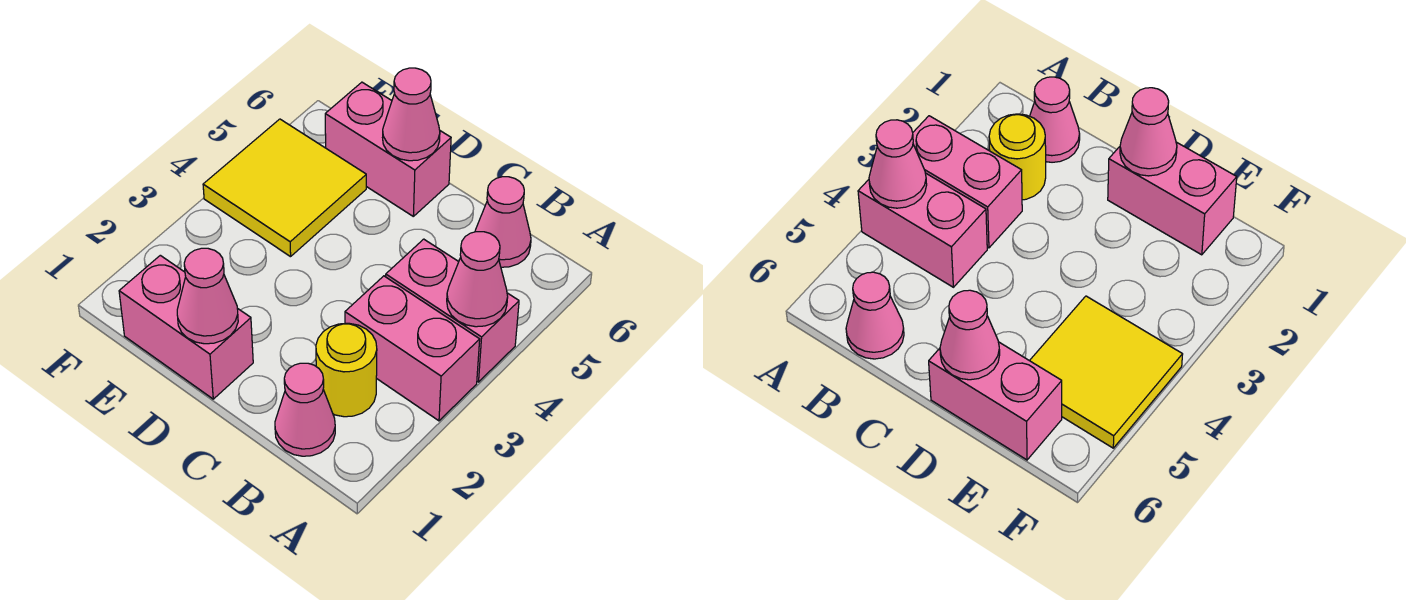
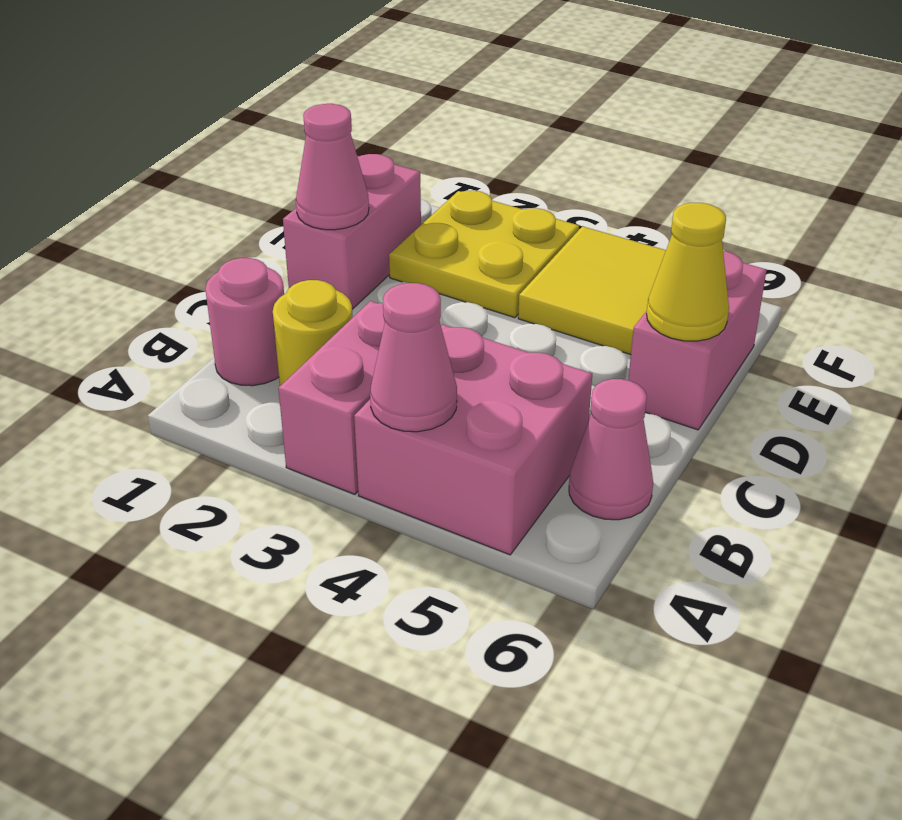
pink 1x2 brick [386,239,519,382] -> pink 2x2 brick [354,324,592,555]
pink 1x1 cone [275,363,335,456] -> pink 1x1 round brick [205,258,284,386]
pink 1x1 cone [383,68,440,161] -> yellow 1x1 cone [647,203,729,341]
none -> yellow 2x2 plate [389,190,579,318]

